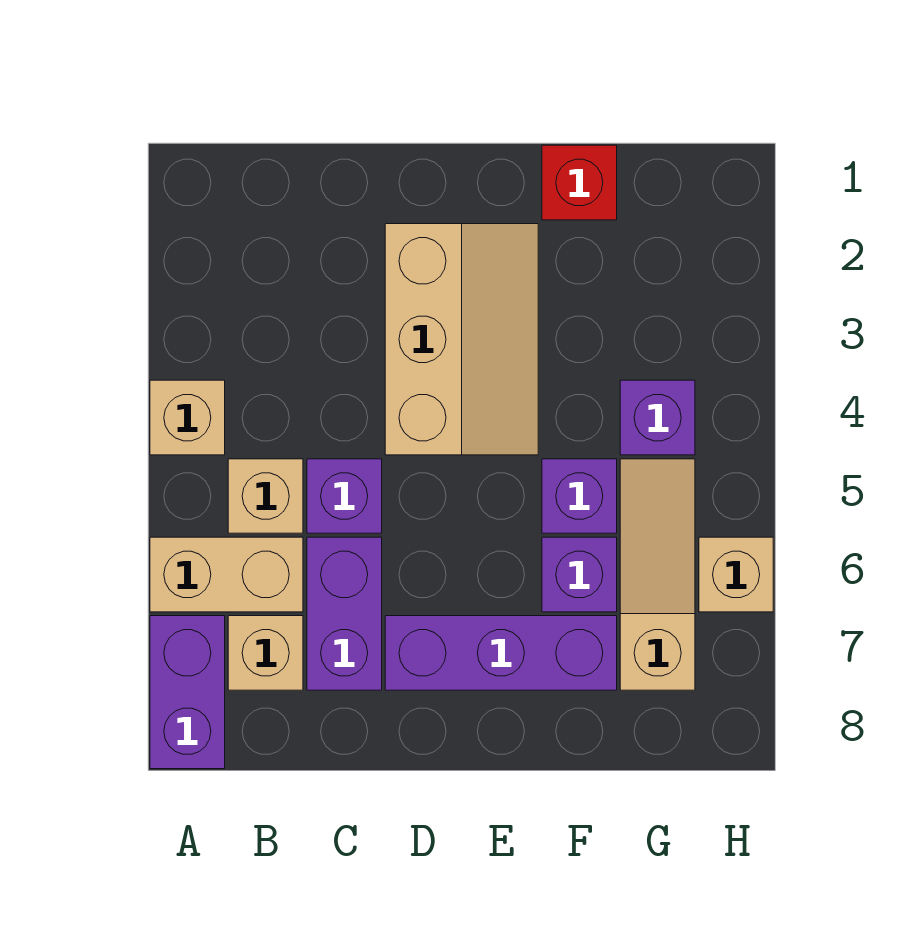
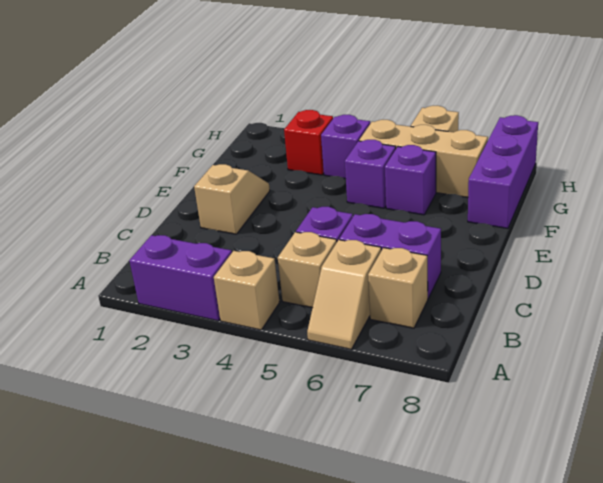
tan 1x2 brick [150,537,303,612] -> tan 1x2 slope [307,240,381,349]
purple 1x2 brick [150,616,225,769] -> purple 1x2 brick moved to [129,235,232,321]
tan 2x3 slope [385,224,538,455] -> tan 1x2 slope [194,164,270,234]
purple 1x3 brick [385,616,617,690] -> purple 1x3 brick moved to [468,115,538,228]
red 1x1 brick [542,145,617,220] -> red 1x1 brick moved to [284,110,333,175]
tan 1x3 slope [620,459,695,690] -> tan 1x3 brick [359,120,488,198]

